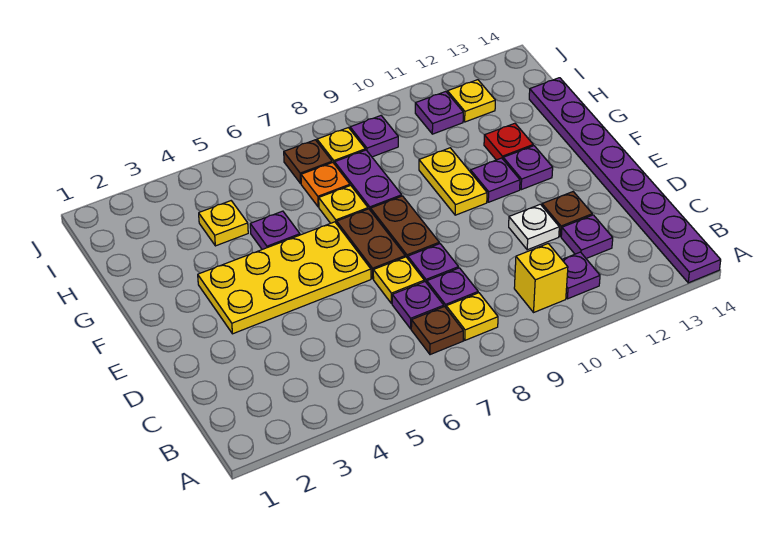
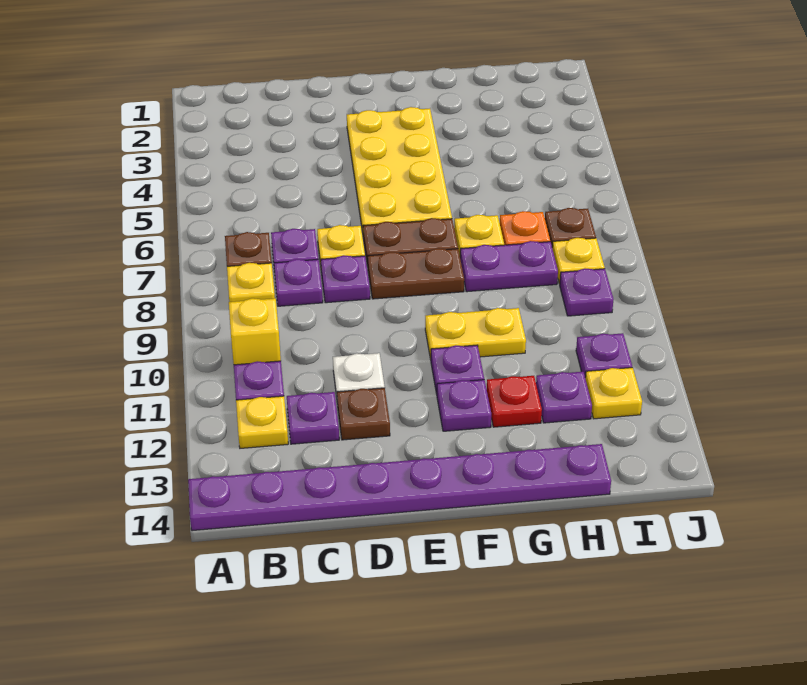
purple 1x1 plate [250,211,300,249] -> purple 1x1 plate moved to [536,372,592,423]
yellow 1x1 plate [199,201,248,246] -> yellow 1x1 plate moved to [236,396,288,448]

